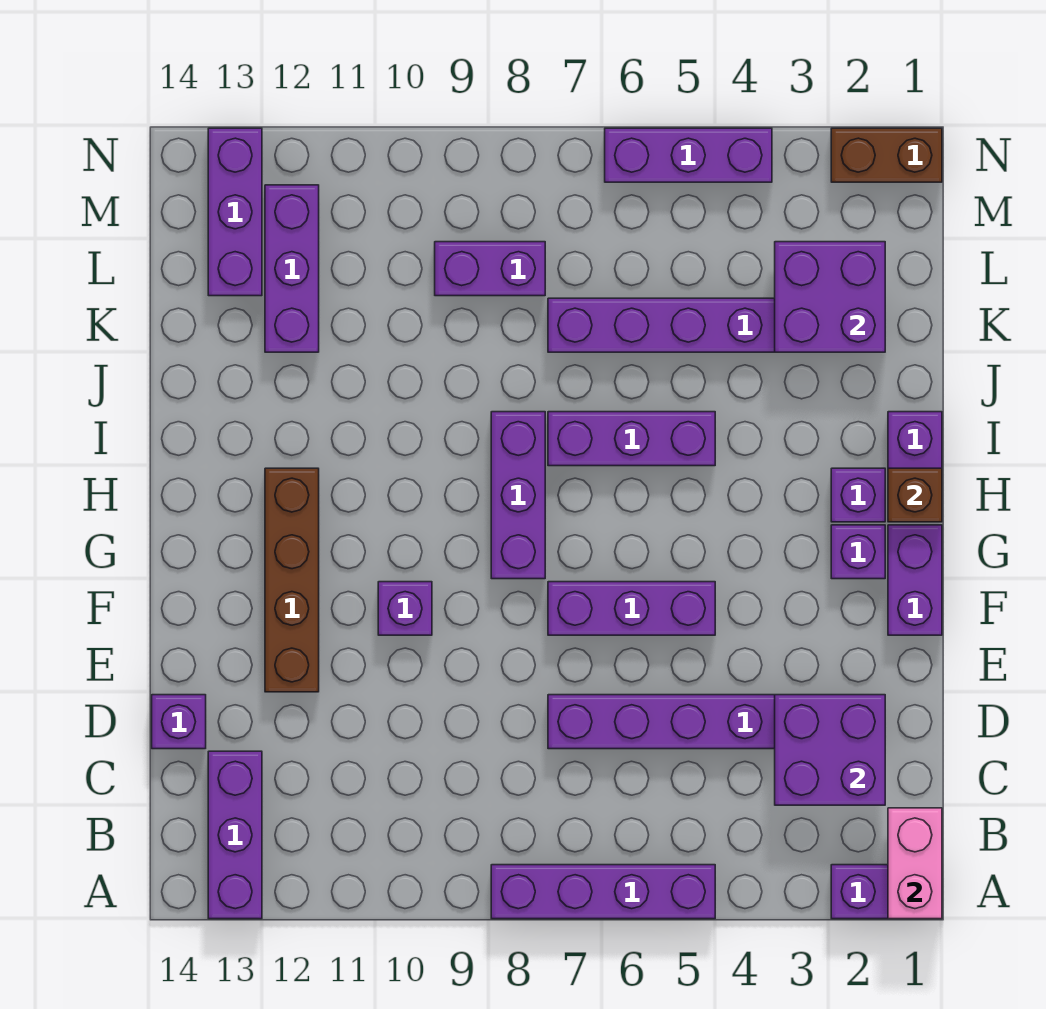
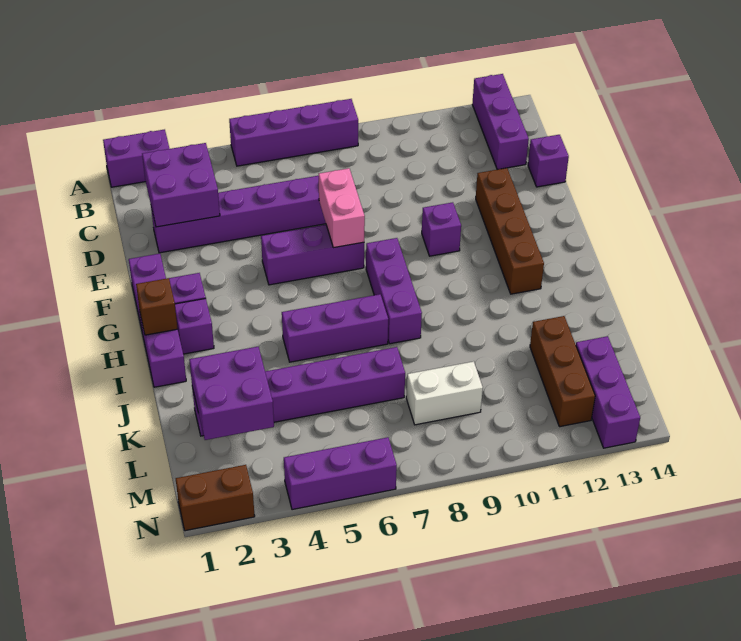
pink 1x2 brick [888,808,942,919] -> pink 1x2 brick moved to [319,168,365,248]
purple 1x3 brick [265,185,319,352] -> brown 1x3 brick [530,316,595,427]
purple 1x2 brick [435,242,545,296] -> white 1x2 brick [406,361,483,425]

